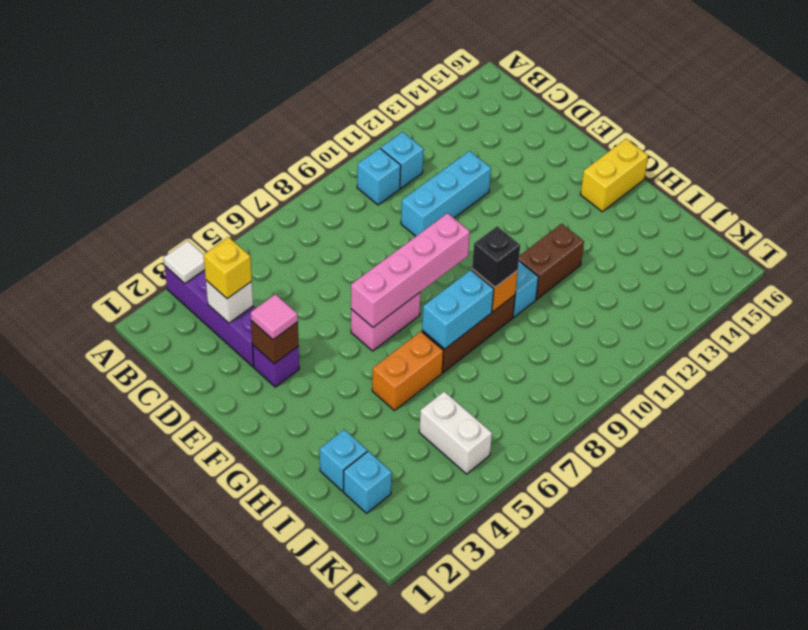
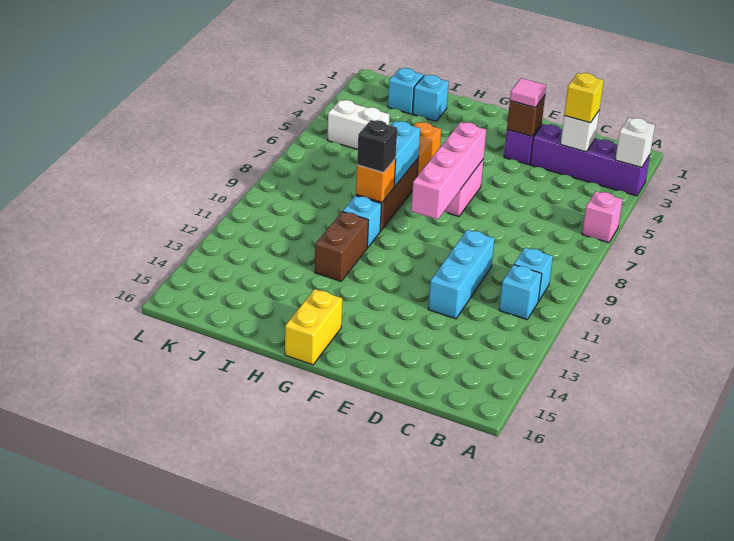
white 1x1 tile [164,241,205,283] -> white 1x1 brick [615,118,655,168]
none -> pink 1x1 brick [582,191,623,243]

